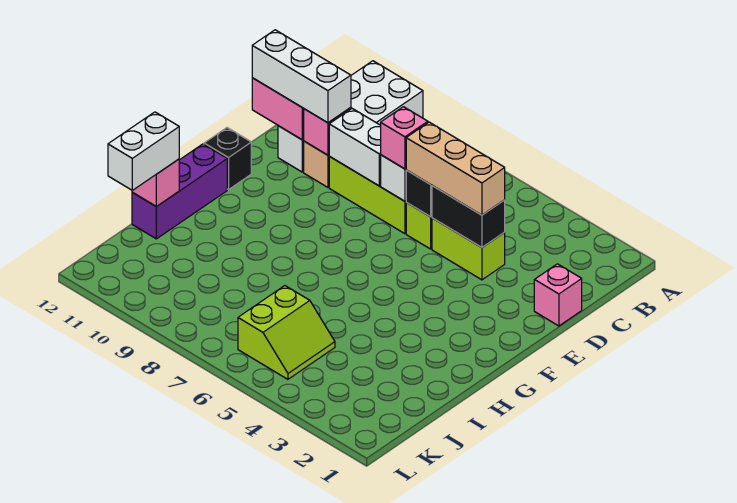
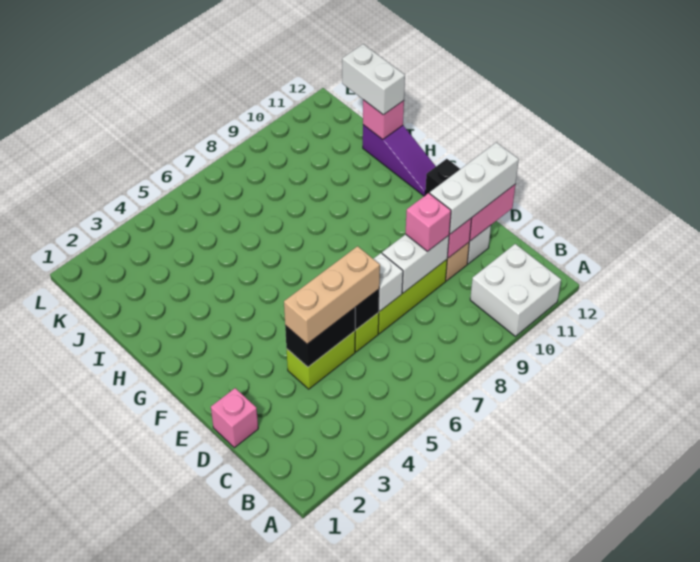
pink 1x1 brick [381,107,428,169] -> pink 1x1 brick moved to [406,193,451,251]
purple 1x3 brick [132,144,227,239] -> purple 1x3 slope [363,125,436,196]
lime 2x2 slope [238,286,335,379] -> none

